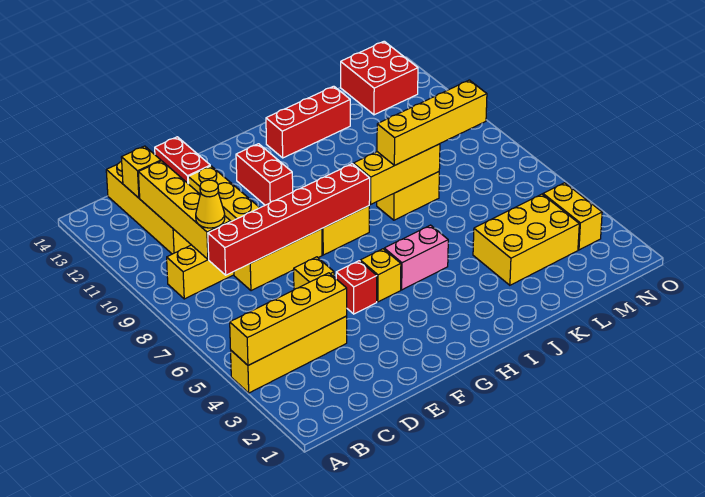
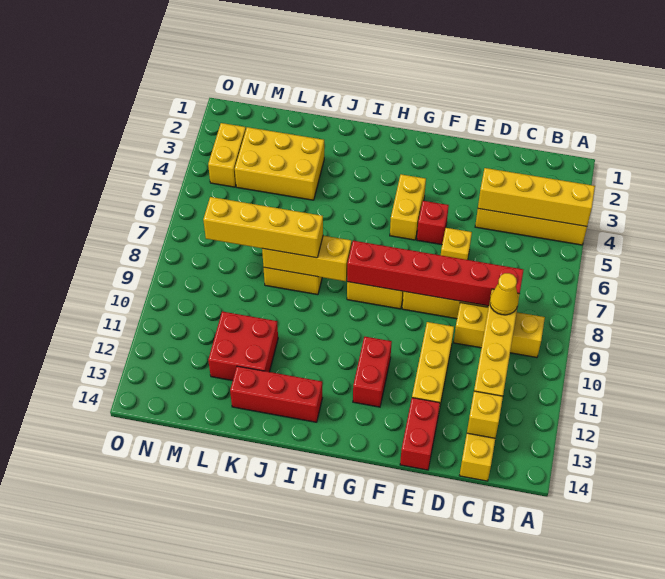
yellow 1x1 brick [360,249,401,302] -> yellow 1x2 brick [390,174,426,240]
pink 1x2 brick [384,225,448,290] -> none
red 2x2 brick [341,41,418,115] -> red 2x2 brick moved to [208,311,278,381]

